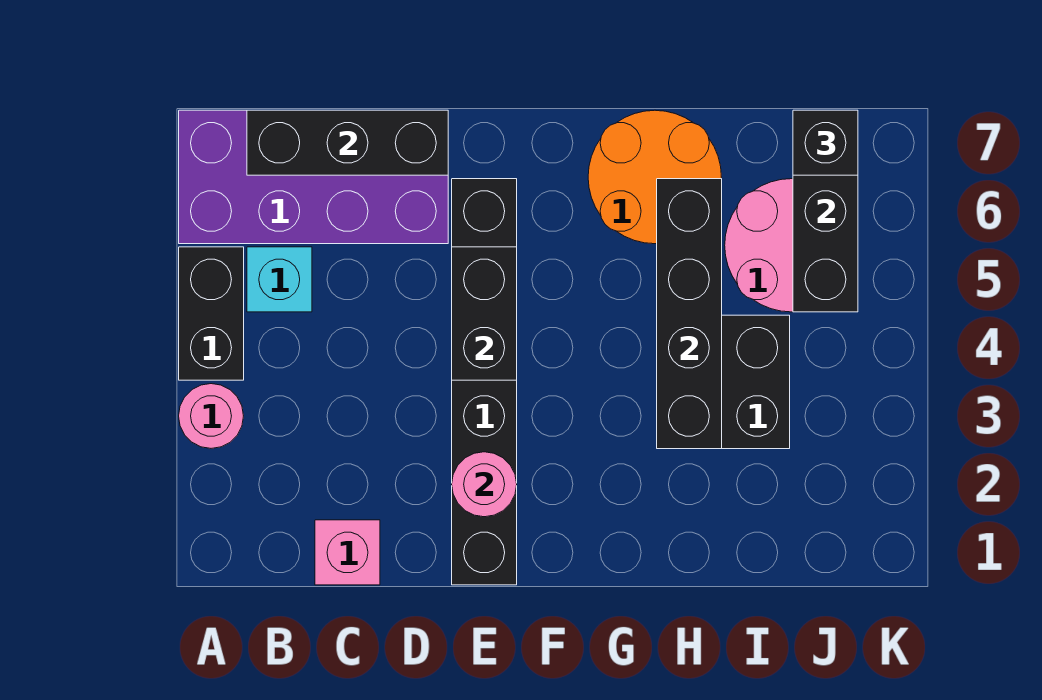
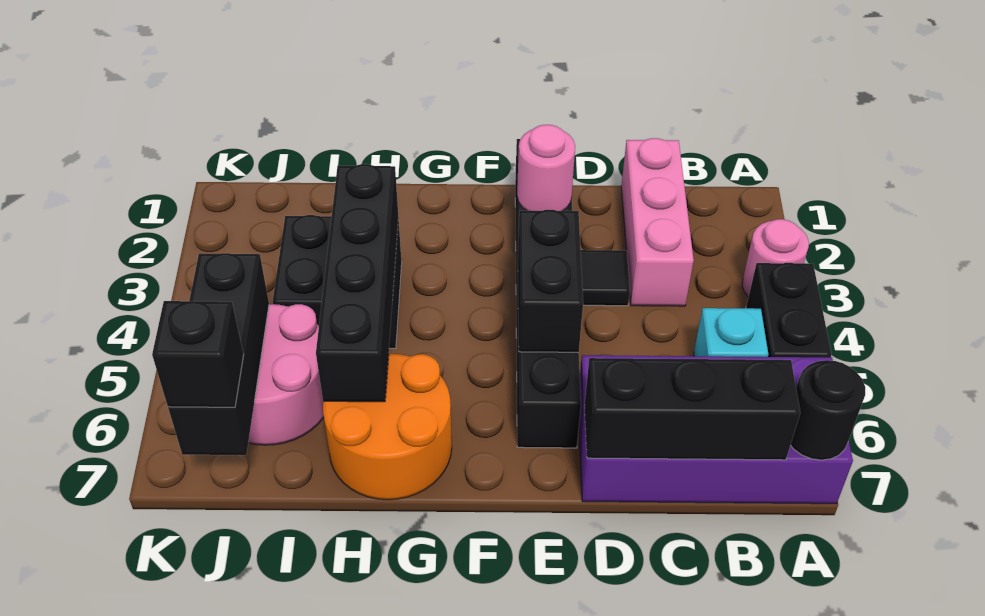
none -> black 1x1 round brick [791,360,865,460]
pink 1x1 brick [315,520,380,585] -> pink 1x3 brick [621,138,694,306]
none -> black 1x1 tile [581,250,630,306]

